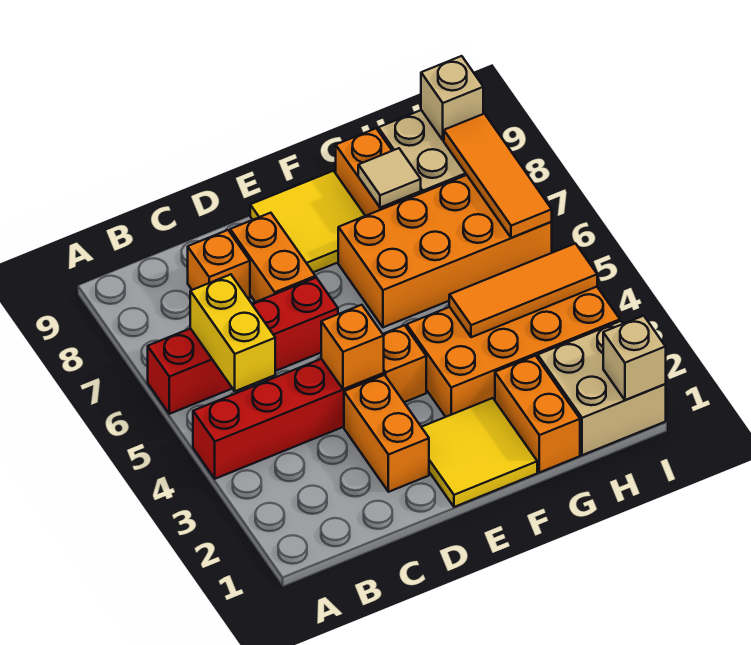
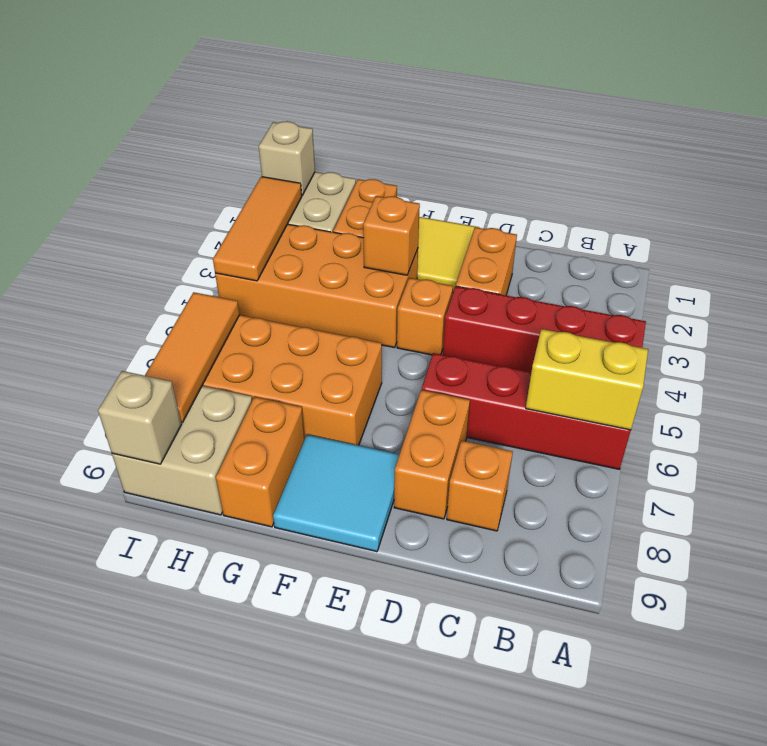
yellow 1x2 brick [190,274,275,391] -> yellow 1x2 brick turned to [526,329,648,430]
orange 1x1 brick [321,305,384,389] -> orange 1x1 brick moved to [363,196,420,275]
yellow 2x2 tile [250,171,365,272] -> cyan 2x2 tile [273,434,399,552]
orange 1x3 tile [449,244,597,337] -> orange 1x3 tile turned to [213,177,302,281]
tan 1x1 tile [358,148,421,207] -> none

